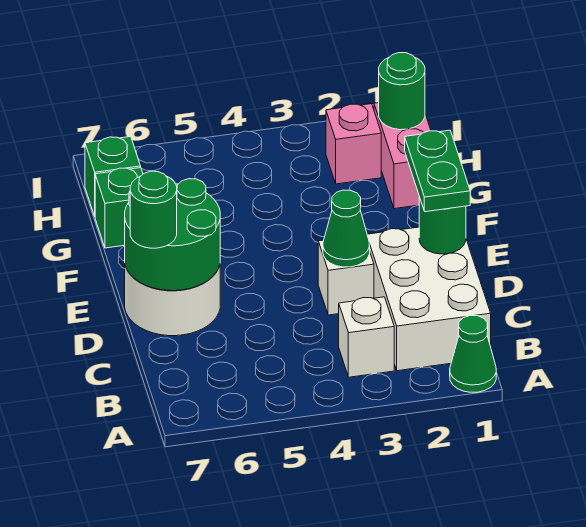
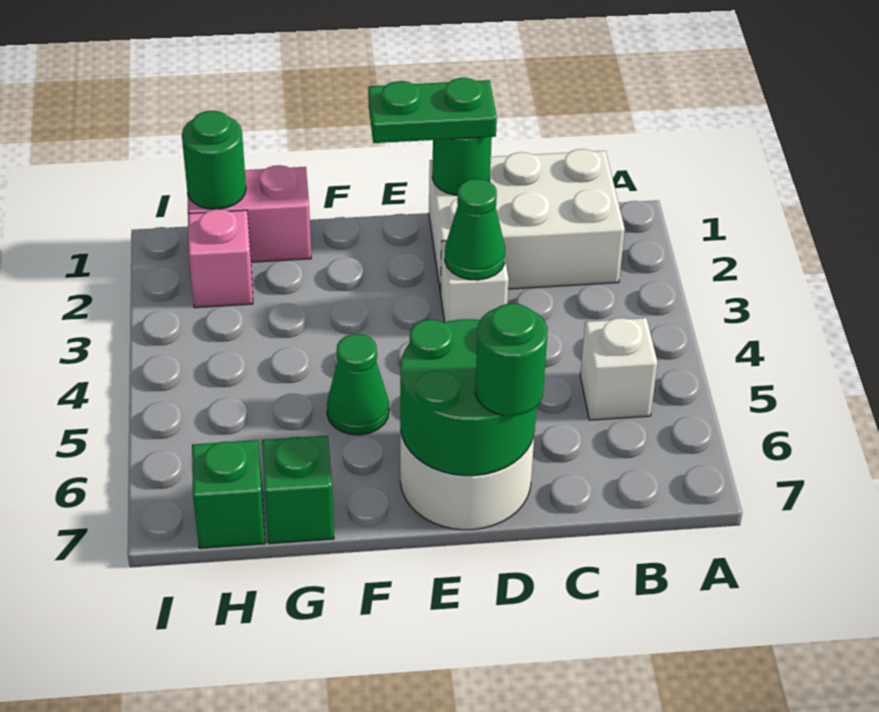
green 1x1 cone [450,315,496,392] -> green 1x1 cone moved to [327,334,389,435]
white 1x1 brick [339,297,394,377] -> white 1x1 brick moved to [580,318,658,420]

